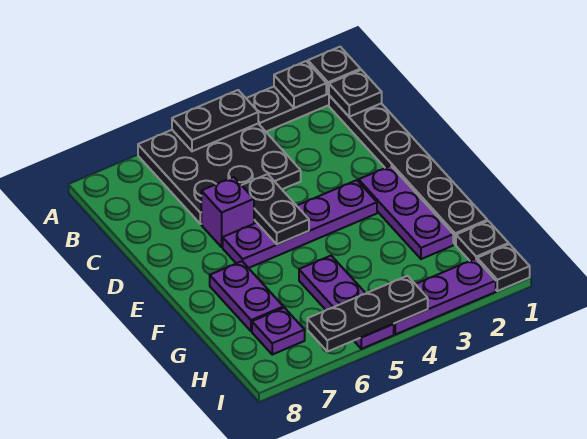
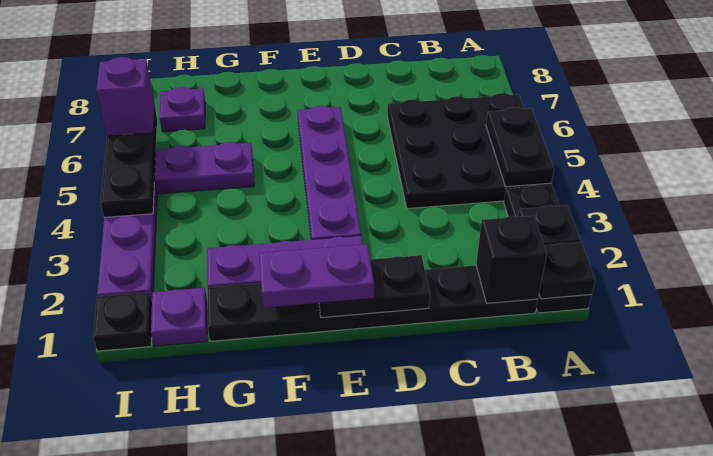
black 1x1 plate [329,70,382,117] -> black 1x1 brick [476,216,547,303]
black 1x2 plate [242,174,309,244] -> black 1x2 plate moved to [319,255,430,318]
purple 1x1 brick [201,177,254,247] -> purple 1x1 brick moved to [96,57,155,136]
purple 1x2 plate [210,261,283,331] -> purple 1x2 plate moved to [259,244,374,308]
black 1x1 plate [456,221,509,261] -> purple 1x1 plate [151,288,207,346]

